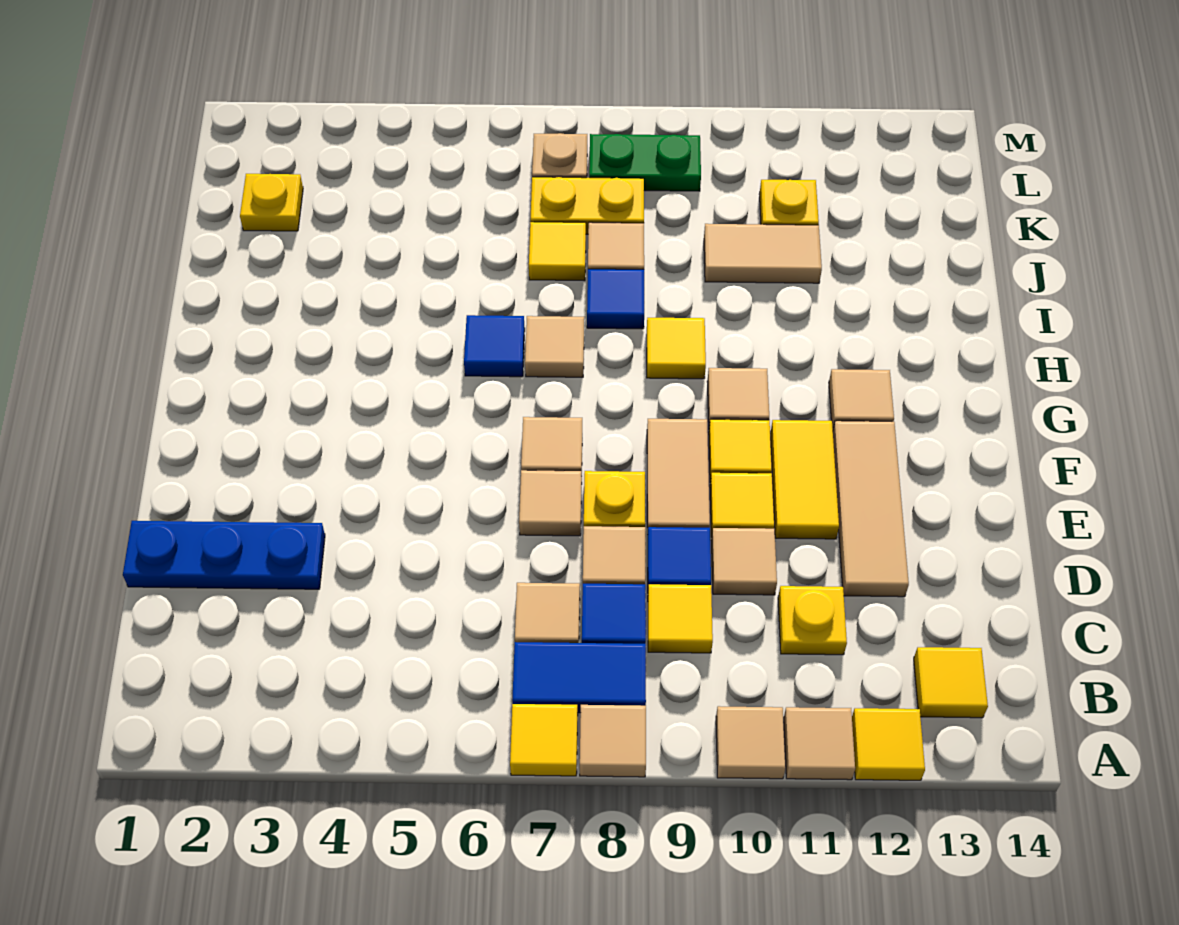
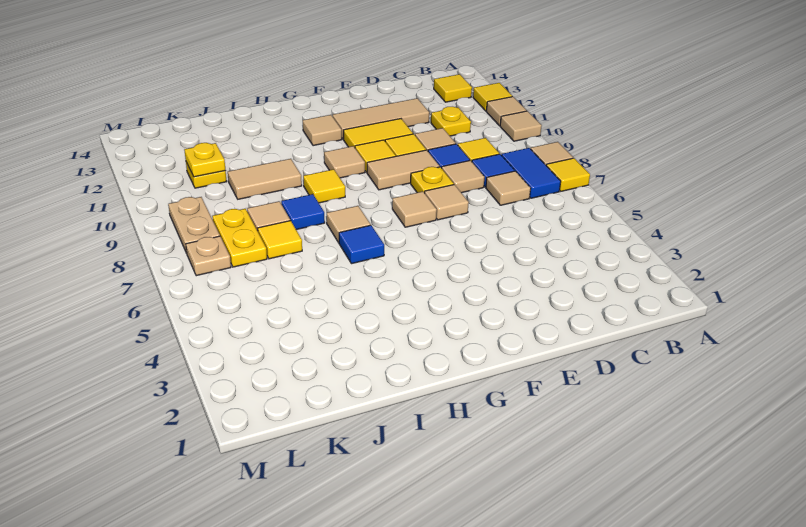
blue 1x3 plate [123,521,325,589] -> none
tan 1x2 tile [704,224,822,283] -> tan 1x2 tile turned to [228,159,302,199]
yellow 1x1 plate [240,174,303,231] -> yellow 1x1 plate moved to [184,143,226,177]
green 1x2 plate [589,134,701,191] -> tan 1x2 plate [168,197,220,253]

